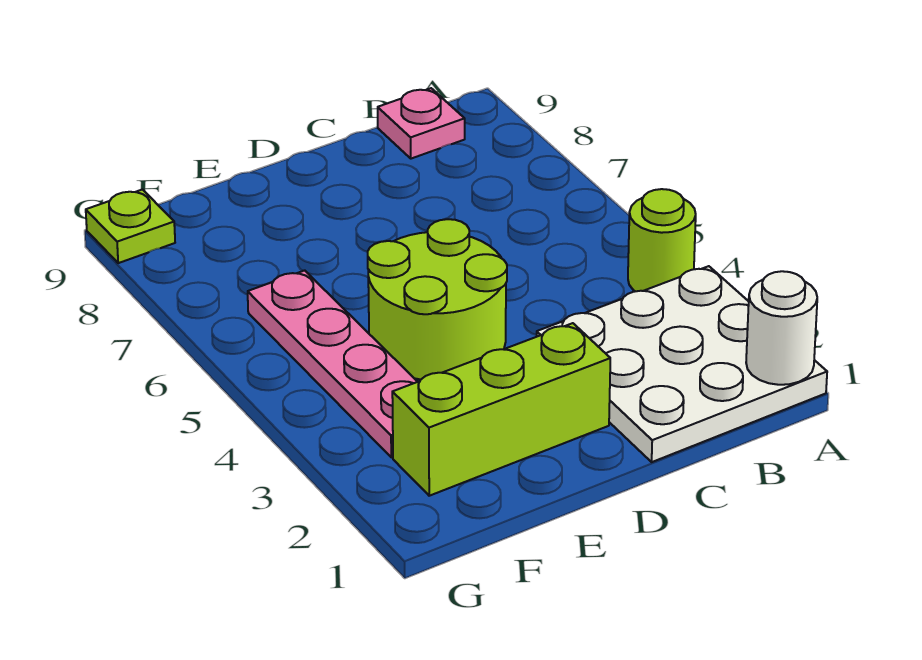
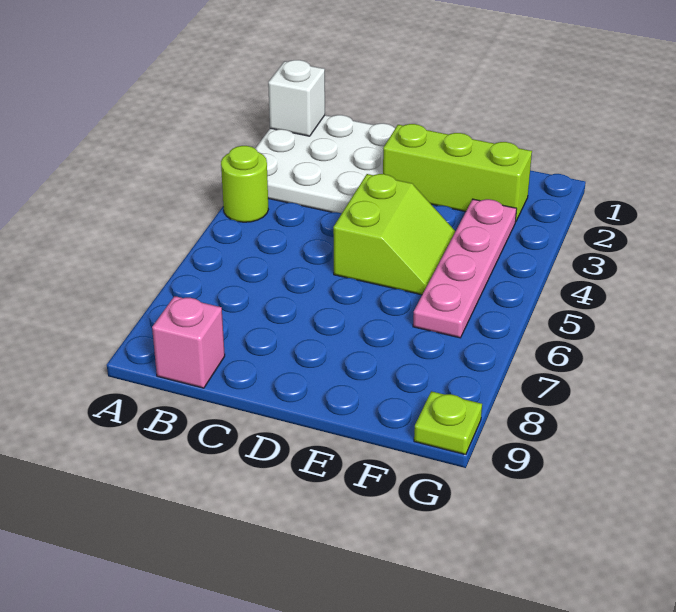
white 1x1 round brick [746,271,817,385] -> white 1x1 brick [268,60,325,136]
pink 1x1 plate [378,88,465,159] -> pink 1x1 brick [152,296,225,388]
lime 2x2 round brick [368,219,507,380] -> lime 2x2 slope [333,174,455,295]

